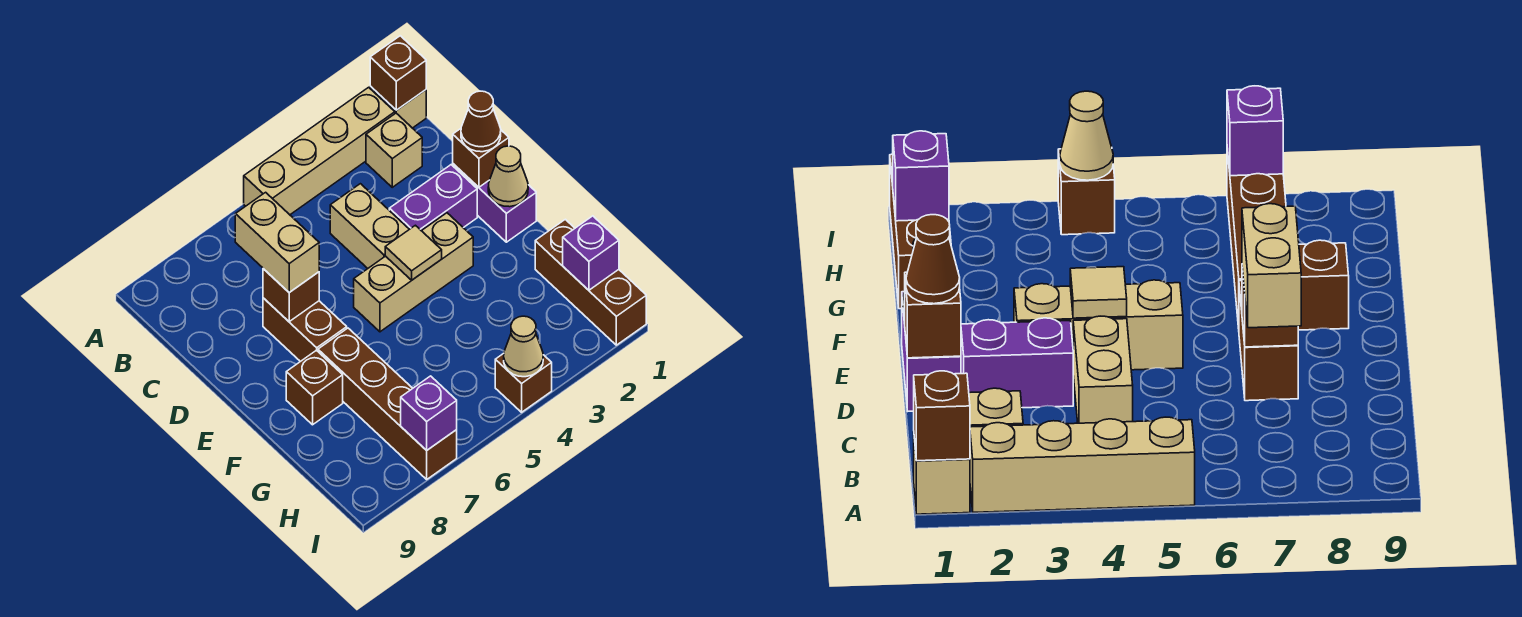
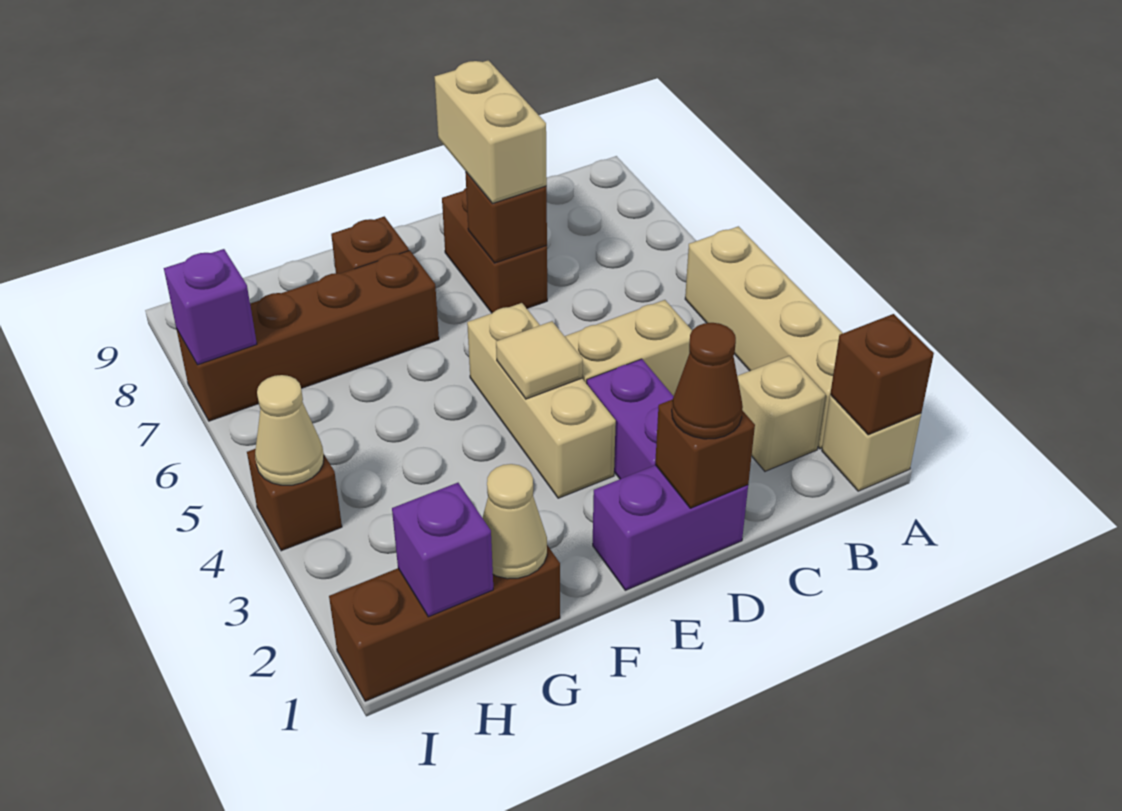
tan 1x2 brick [235,192,319,292] -> tan 1x2 brick turned to [435,60,547,204]
brown 1x2 brick [263,298,347,362] -> brown 1x2 brick turned to [442,188,547,313]
tan 1x1 cone [488,146,528,207] -> tan 1x1 cone moved to [483,464,547,579]

